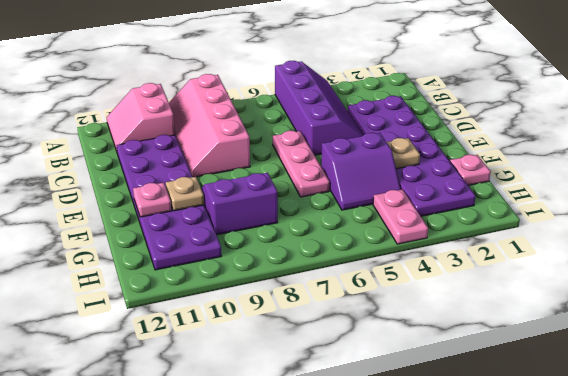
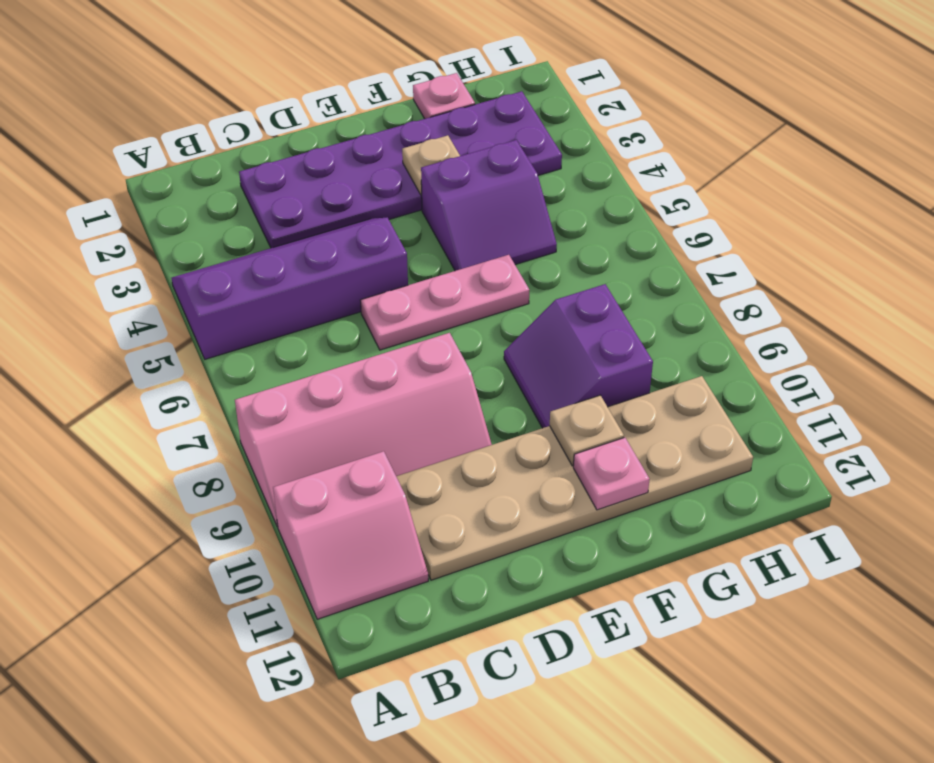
purple 2x6 plate [117,135,221,270] -> tan 2x6 plate [396,376,753,580]
purple 2x2 slope [321,133,401,210] -> purple 2x2 slope turned to [421,140,557,271]
pink 1x2 plate [373,190,428,244] -> none

